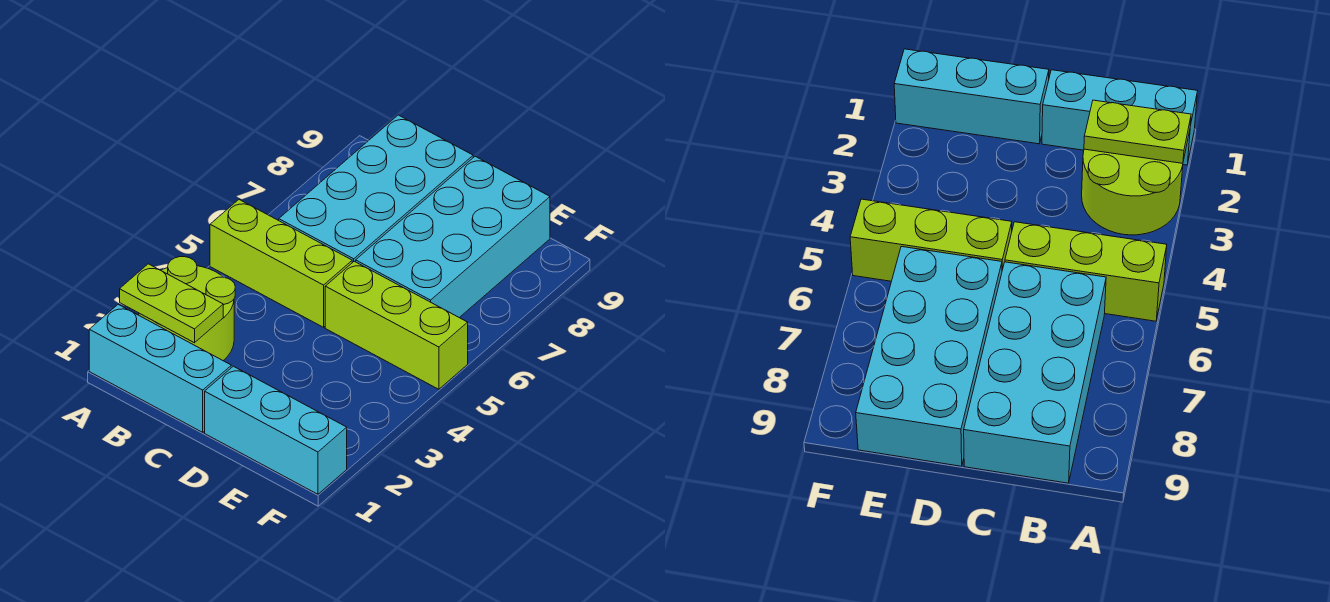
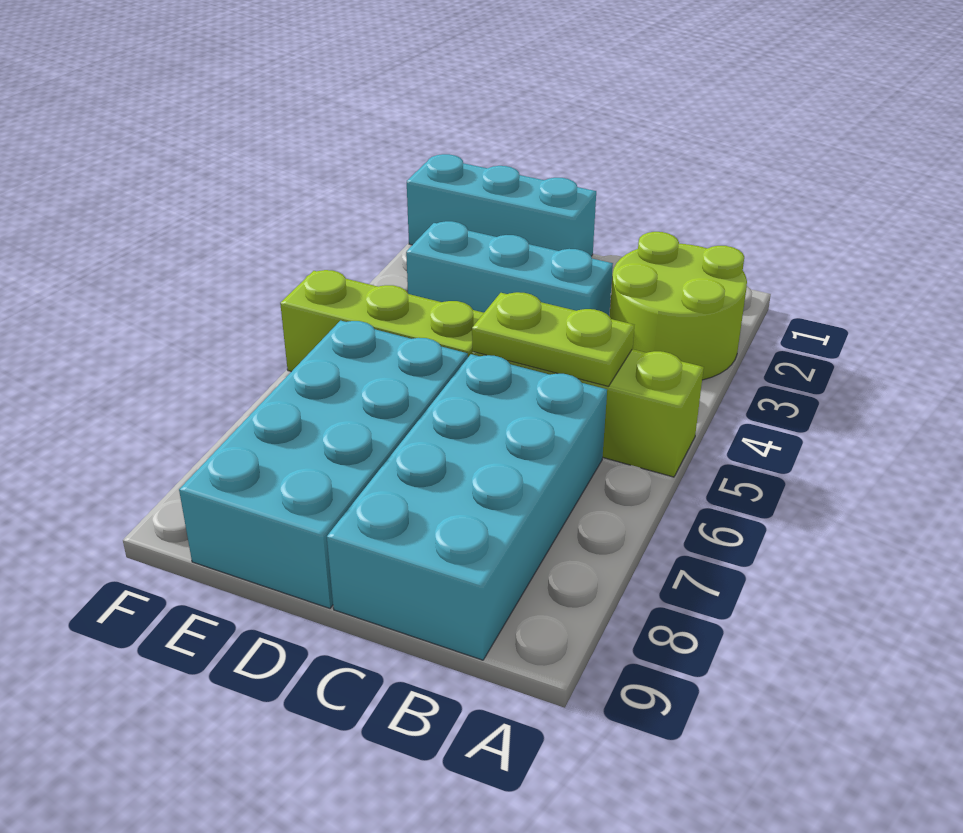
cyan 1x3 brick [89,305,231,432] -> cyan 1x3 brick moved to [406,221,613,316]
lime 1x2 plate [120,264,223,343] -> lime 1x2 plate moved to [472,292,634,387]

